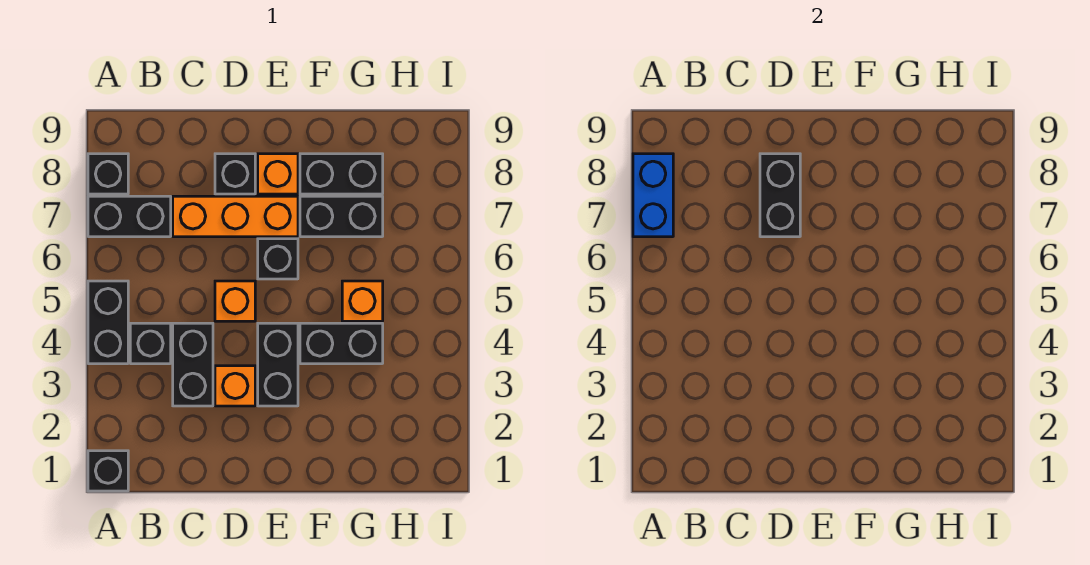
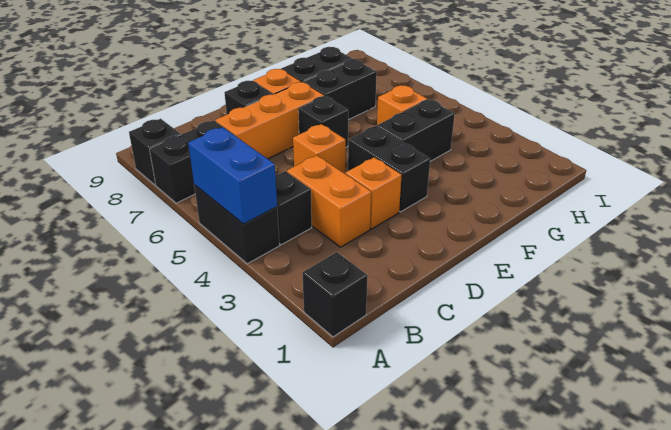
blue 1x2 brick [633,154,673,237] -> blue 1x2 brick moved to [188,127,277,224]
black 1x2 brick [173,323,213,406] -> orange 1x2 brick [287,155,371,247]
black 1x2 brick [760,154,800,237] -> none

